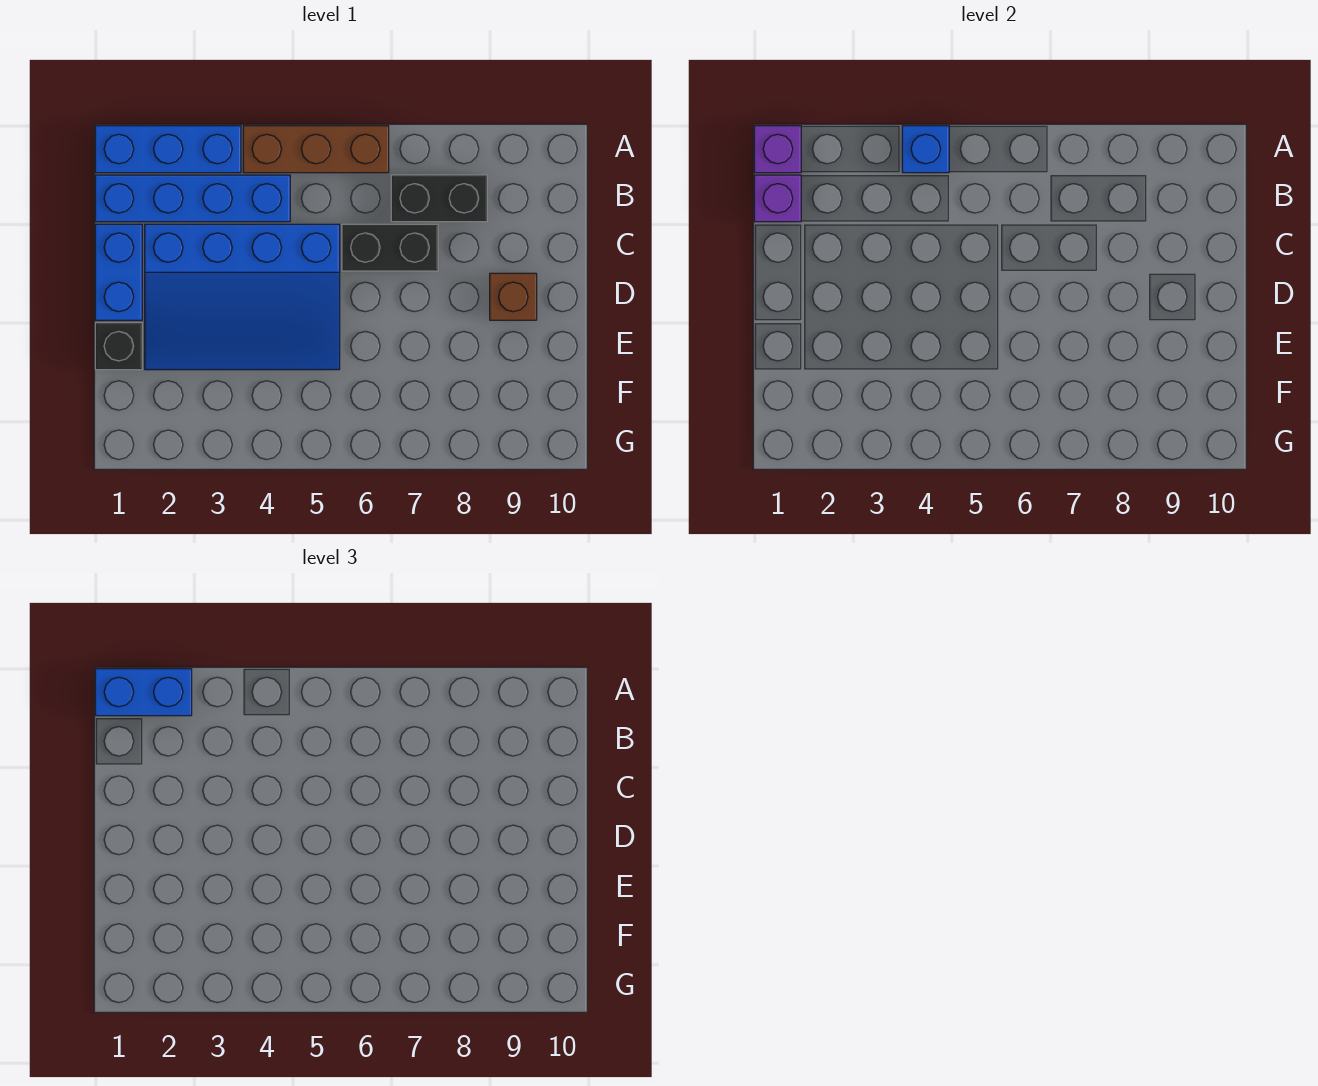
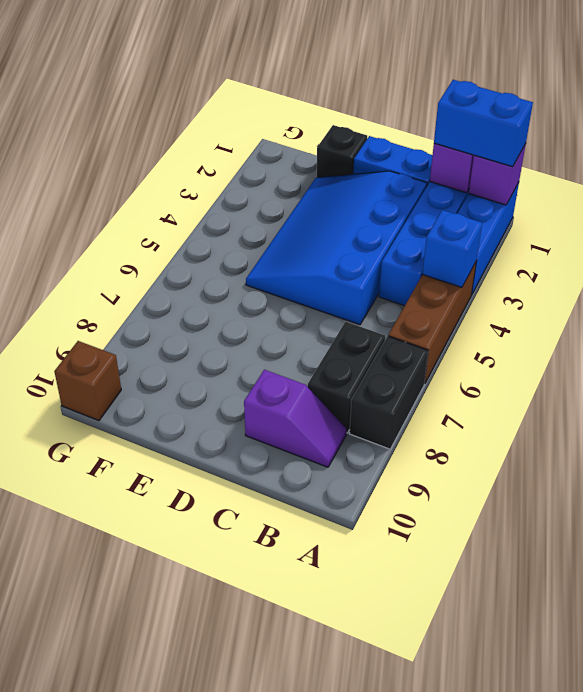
blue 1x2 brick [95,669,192,716] -> blue 1x2 brick turned to [434,80,533,167]
none -> purple 1x2 slope [244,370,347,467]
black 1x2 brick [342,224,438,271] -> black 1x2 brick moved to [349,336,428,449]
brown 1x1 brick [490,273,537,320] -> brown 1x1 brick moved to [54,341,121,421]

